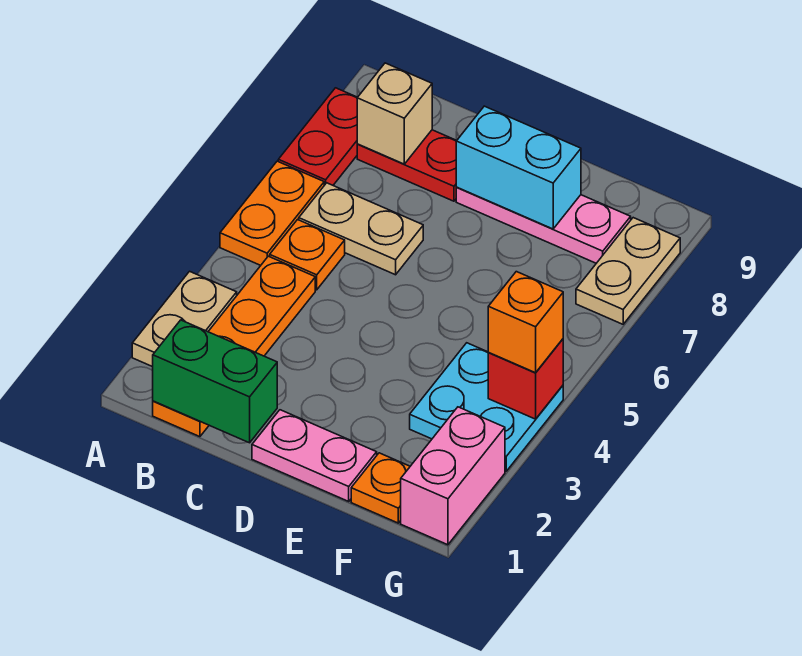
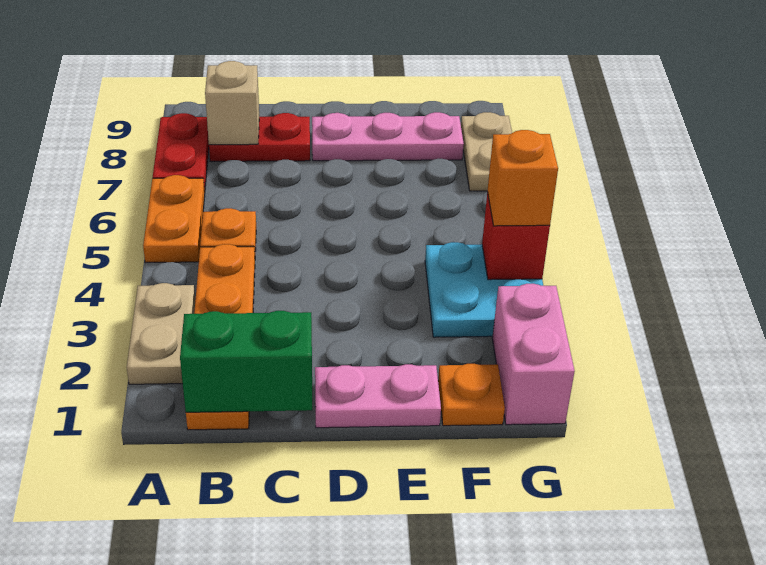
tan 1x2 plate [299,183,423,275] -> none
cyan 1x2 brick [456,106,581,229] -> none

